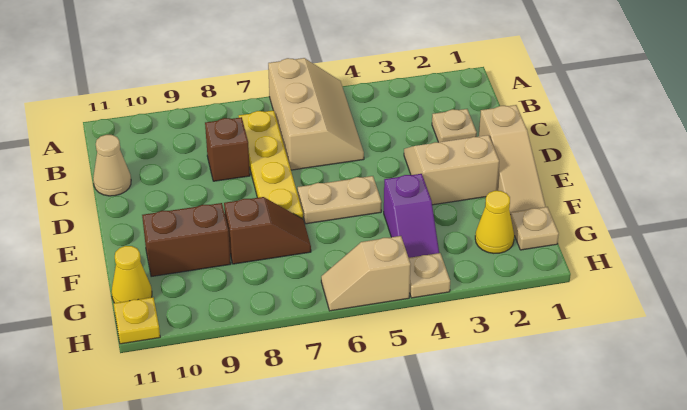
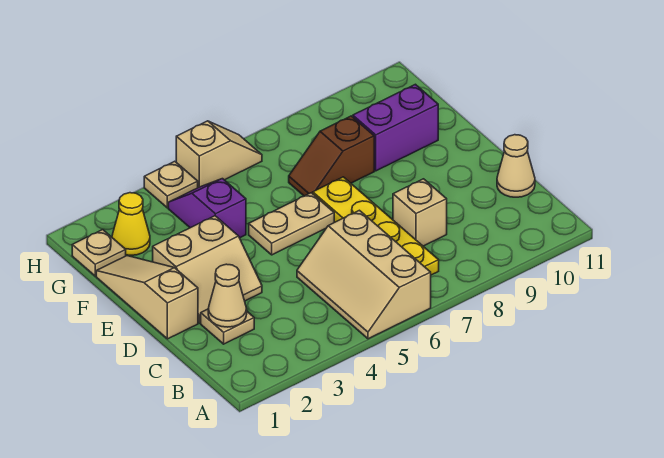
none -> tan 1x1 cone [208,264,247,327]
brown 1x1 brick [205,117,250,181] -> tan 1x1 brick [393,179,447,246]
brown 1x2 brick [142,203,231,277] -> purple 1x2 brick [353,84,438,171]
yellow 1x1 cone [112,246,152,303] -> none
yellow 1x1 plate [114,297,160,344] -> none

